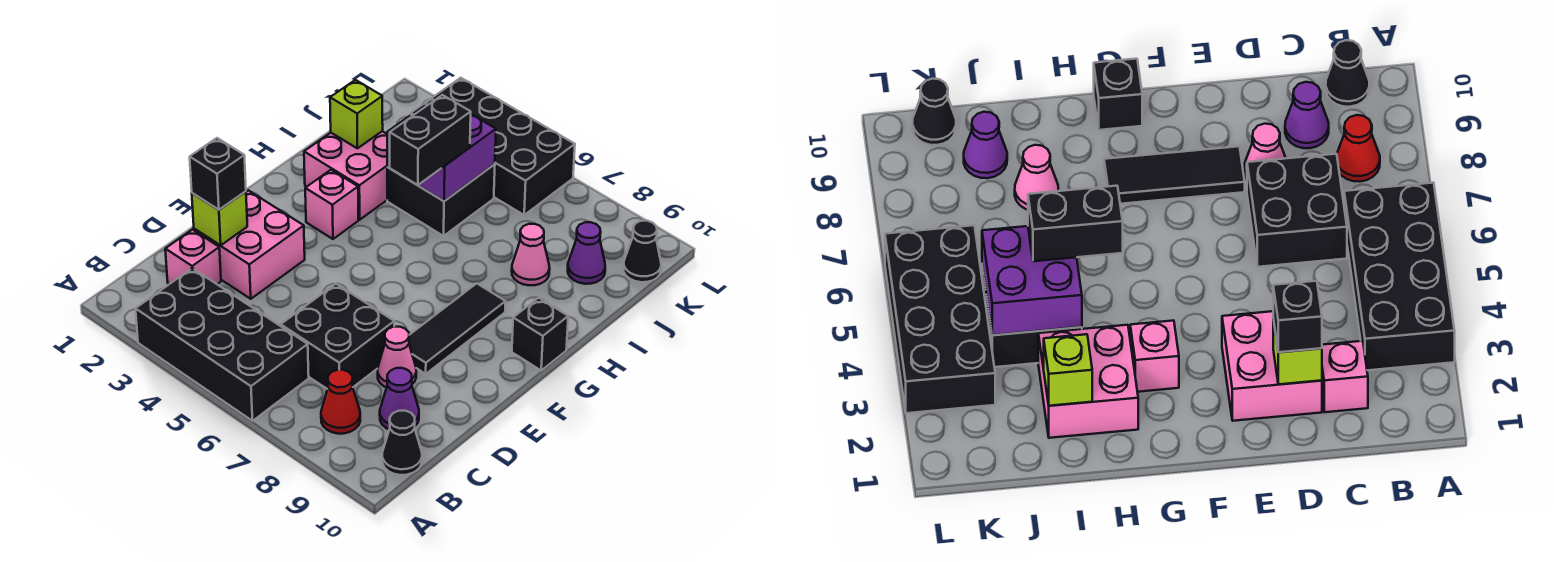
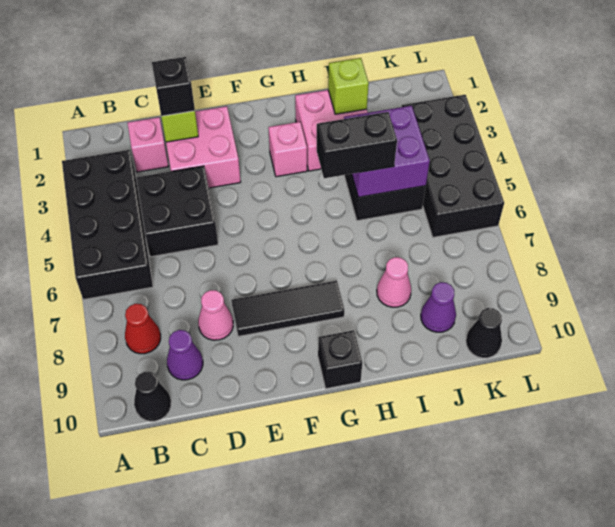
black 2x2 brick [281,284,394,389] -> black 2x2 brick moved to [136,166,218,257]

